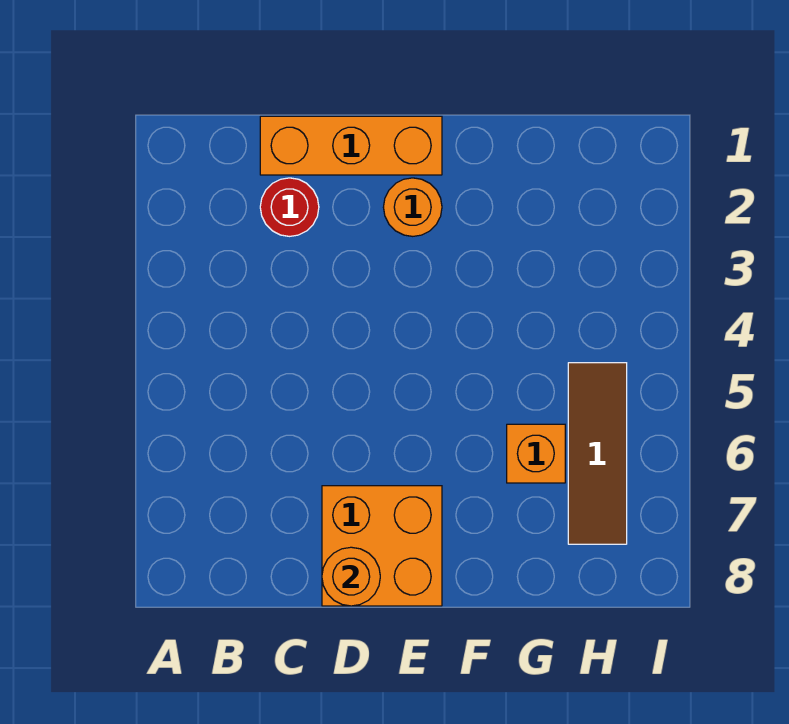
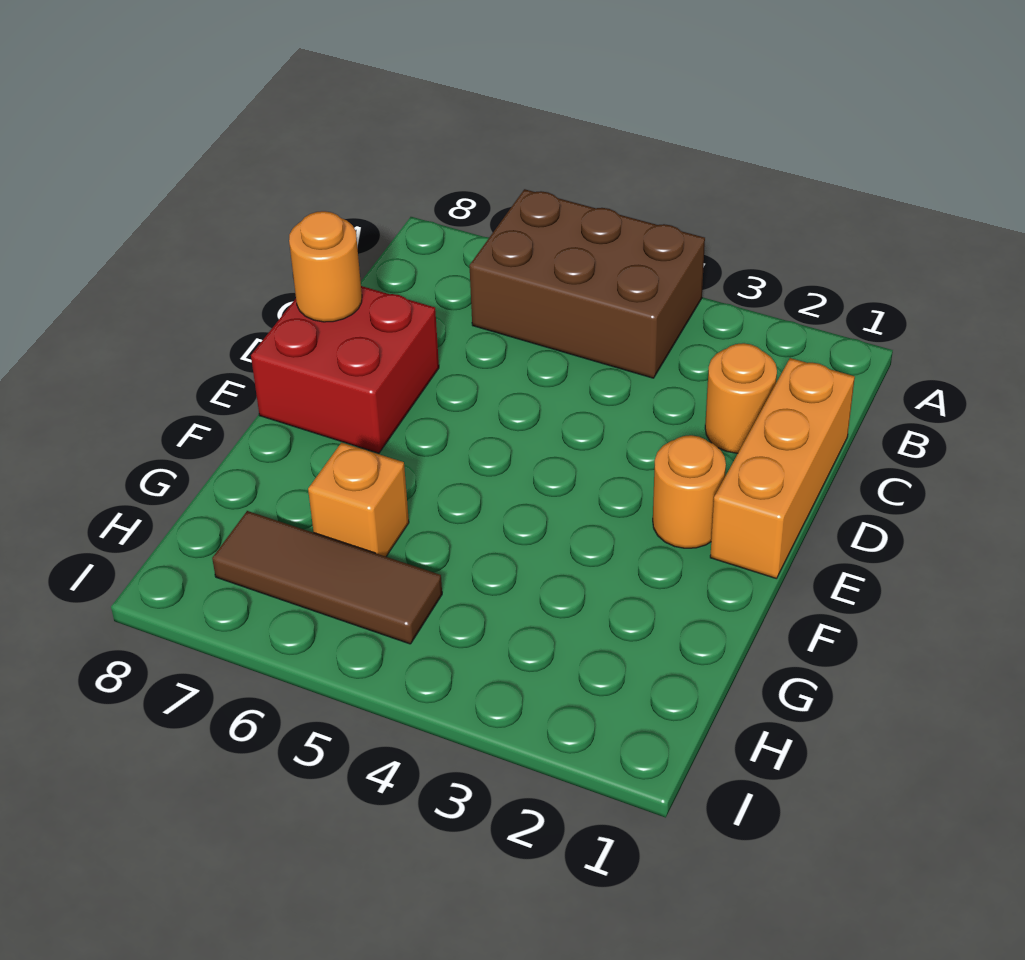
none -> brown 2x3 brick [469,189,705,378]
red 1x1 round brick [260,178,319,236] -> orange 1x1 round brick [705,343,777,453]
orange 2x2 brick [322,486,442,606] -> red 2x2 brick [251,286,439,453]

